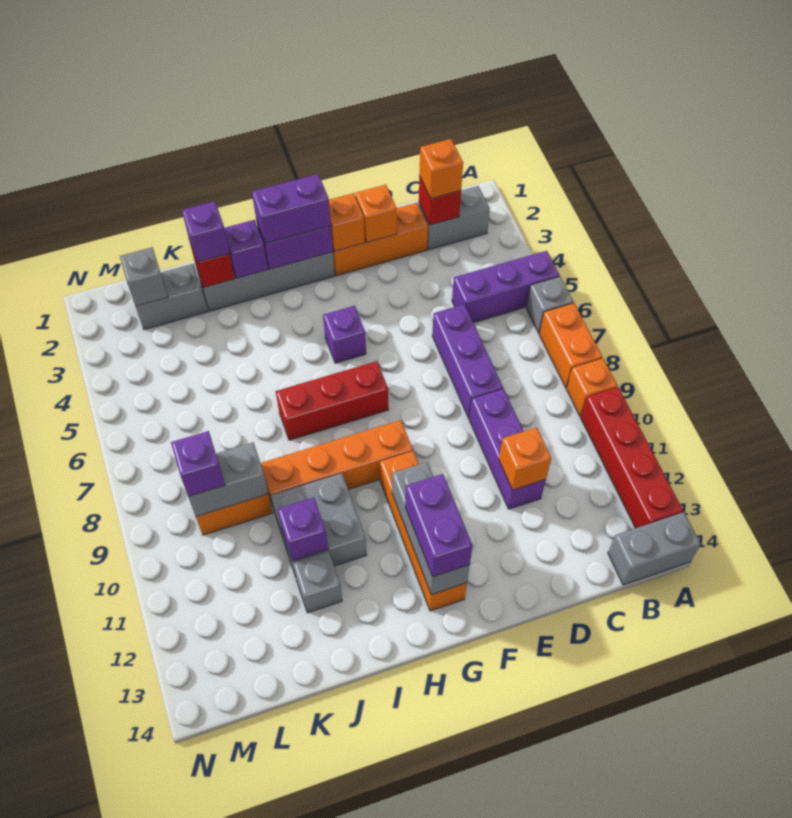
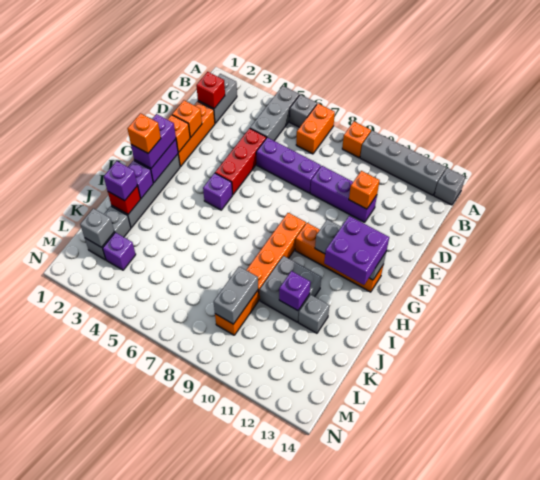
purple 1x3 brick [452,251,560,323] -> grey 1x3 brick [250,86,299,141]
orange 1x2 brick [539,303,602,388] -> orange 1x2 brick turned to [296,104,335,154]
red 1x4 brick [581,387,683,528] -> grey 1x4 brick [360,131,446,195]
grey 1x2 brick [608,512,701,585] -> grey 1x1 brick [434,168,465,205]
orange 1x1 brick [419,139,463,199] -> orange 1x1 brick moved to [127,113,161,153]
red 1x3 brick [276,361,389,440] -> red 1x3 brick moved to [215,128,266,195]
purple 1x2 brick [405,474,473,577] -> purple 2x2 brick [324,216,389,285]
purple 1x1 brick [171,431,225,497] -> purple 1x1 brick moved to [103,232,136,270]

